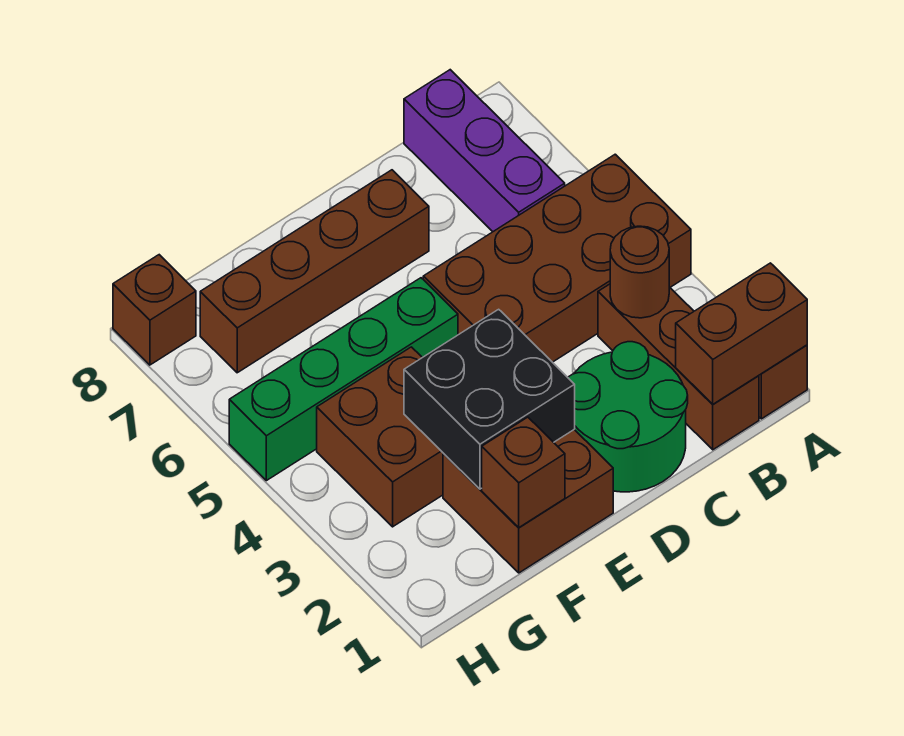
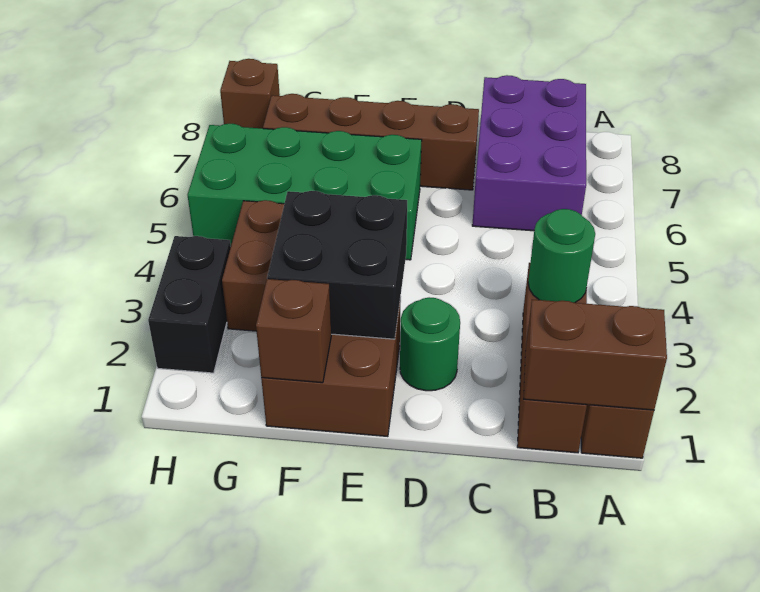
brown 2x4 brick [423,154,691,362] -> none
brown 1x1 round brick [610,226,669,318] -> green 1x1 round brick [528,209,595,303]
purple 1x3 brick [404,70,565,232] -> purple 2x3 brick [472,75,586,231]
green 2x2 round brick [568,342,688,492] -> green 1x1 round brick [400,297,460,391]
green 1x4 brick [229,278,458,481] -> green 2x4 brick [188,124,422,260]
none -> black 1x2 brick [148,236,231,373]

